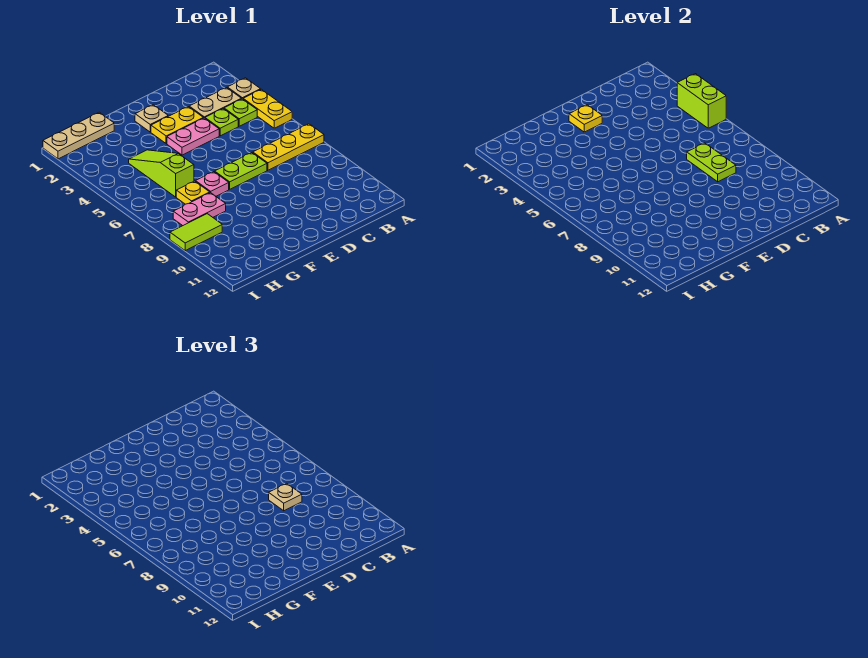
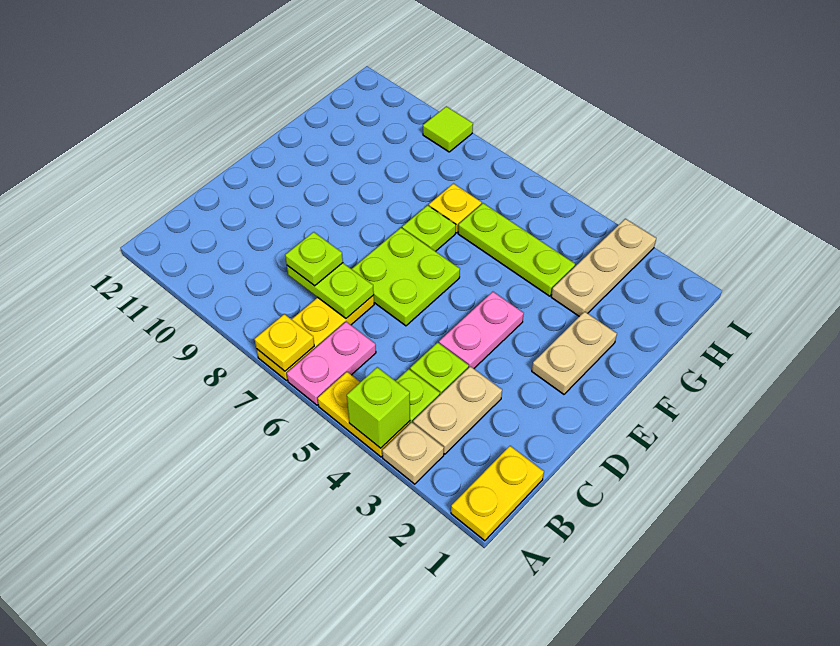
lime 1x2 brick [677,74,726,128] -> lime 1x1 brick [347,367,410,448]
tan 1x1 plate [269,483,302,511] -> lime 1x1 plate [285,232,343,286]
yellow 1x2 plate [151,107,203,144] -> yellow 1x2 plate moved to [451,446,544,541]
lime 1x2 plate [215,153,267,189] -> lime 2x2 plate [352,228,460,326]
tan 1x1 plate [135,105,168,132] -> tan 1x2 plate [532,312,617,394]
yellow 1x1 plate [569,105,602,132] -> yellow 1x1 plate moved to [255,314,314,371]
pink 1x1 plate [196,172,229,196] -> lime 1x1 plate [402,205,456,251]
tan 1x3 plate [43,112,114,159] -> tan 1x3 plate moved to [551,219,656,316]
lime 1x3 slope [129,150,194,197] -> lime 1x3 plate [458,203,575,296]
pink 1x2 plate [173,193,226,226] -> pink 1x2 plate moved to [287,322,376,405]
lime 1x2 tile [170,214,222,251] -> lime 1x1 tile [423,106,473,152]

